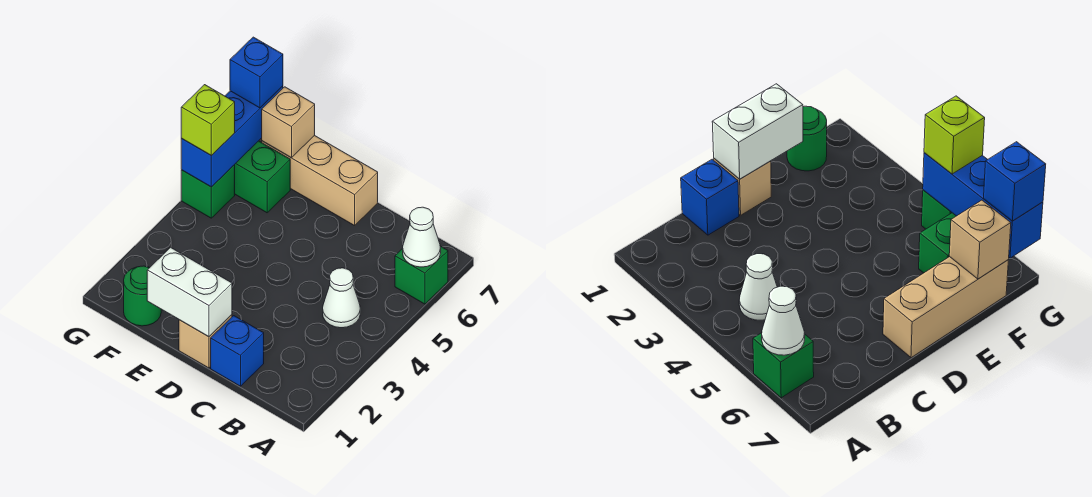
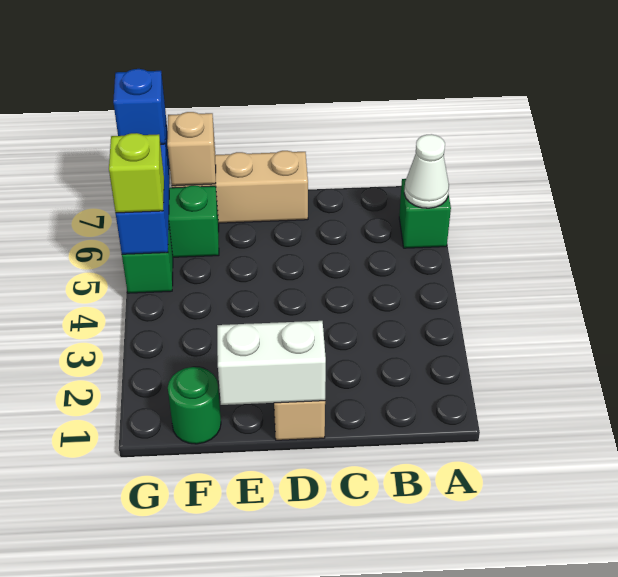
white 1x1 cone [323,268,360,328] -> none
blue 1x1 brick [211,316,264,386] -> none

